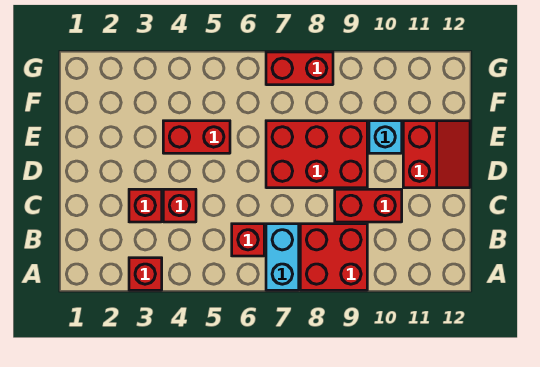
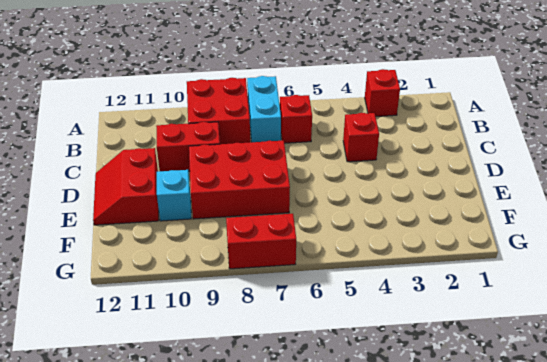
red 1x1 brick [129,189,162,222] -> none
red 1x2 brick [163,121,230,153] -> none

